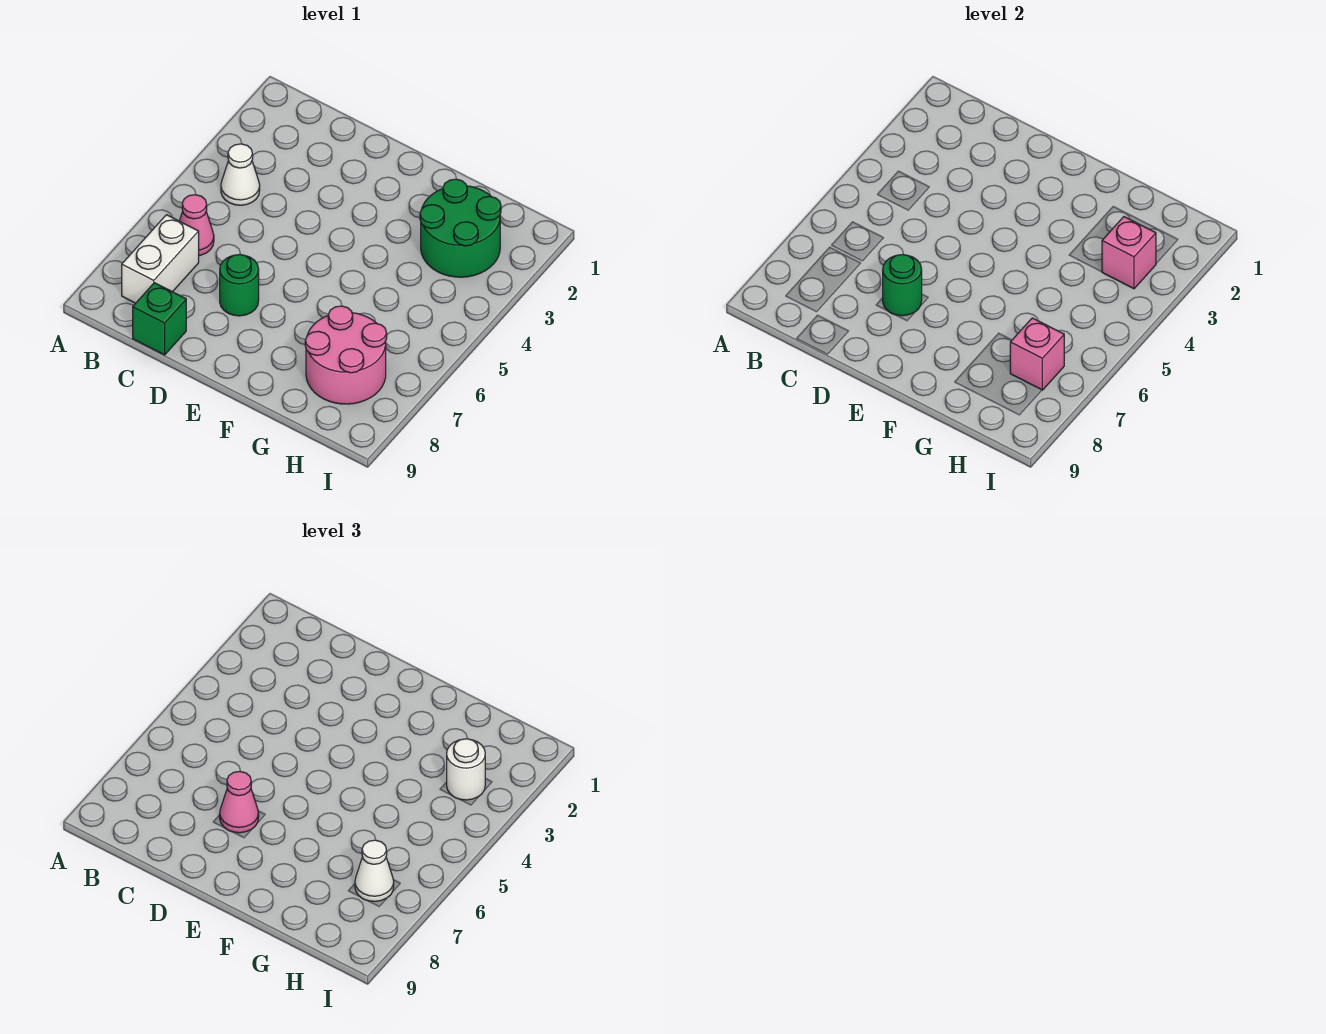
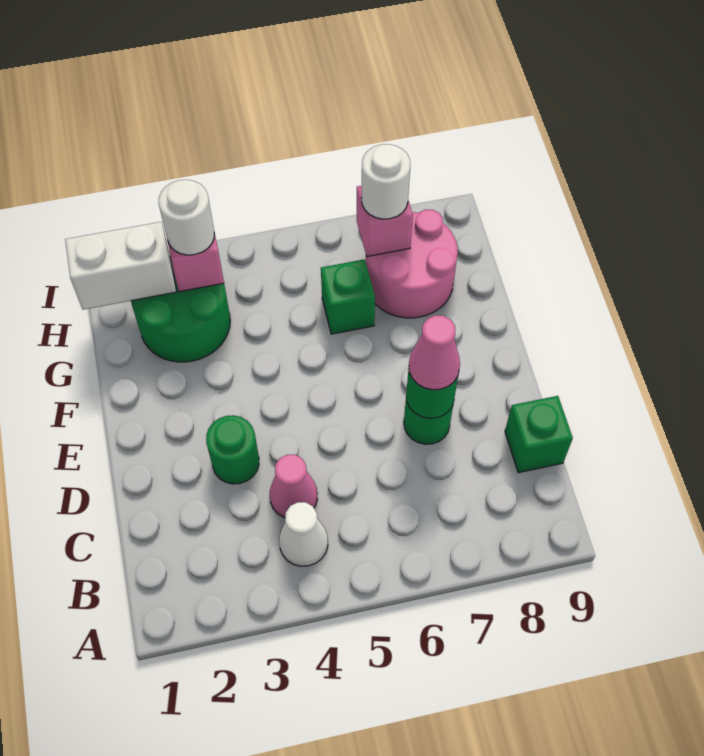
pink 1x1 cone [180,195,214,256] -> pink 1x1 cone moved to [270,455,317,518]
white 1x2 brick [122,215,199,303] -> white 1x2 brick moved to [65,222,176,310]
none -> green 1x1 round brick [206,415,259,484]
none -> green 1x1 brick [321,259,375,334]
white 1x1 cone [355,840,394,901] -> white 1x1 round brick [361,144,410,219]

